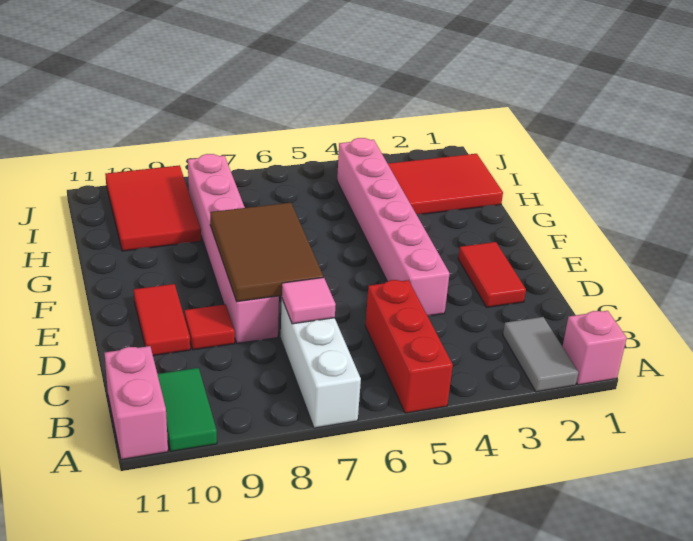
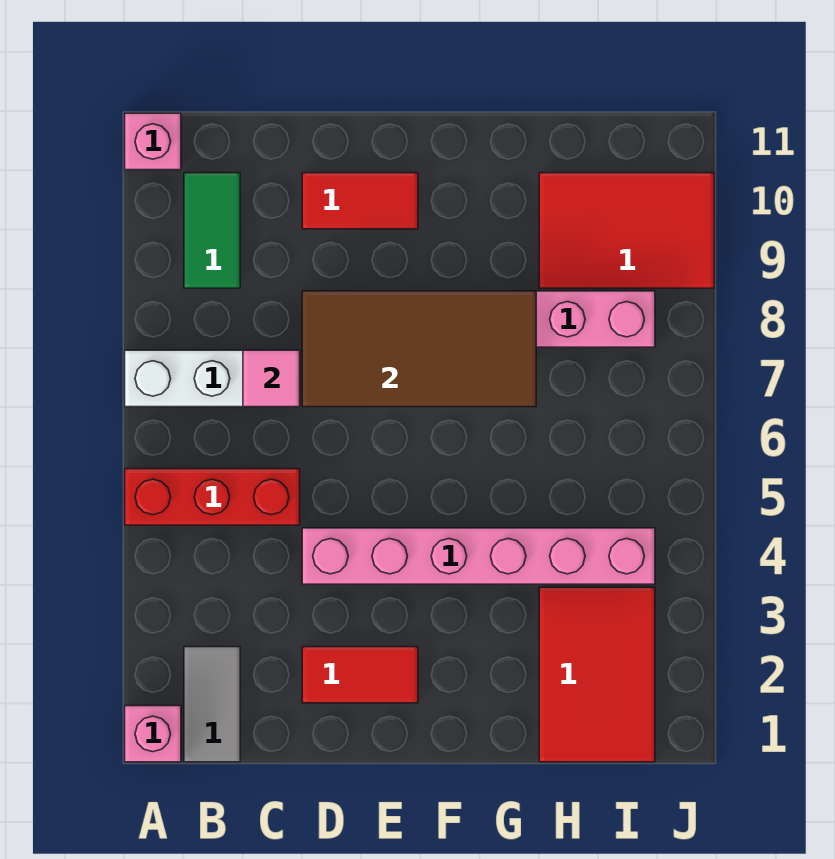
grey 1x2 tile [503,317,578,392] -> grey 1x2 tile turned to [184,647,240,762]
green 1x2 tile [158,368,217,451] -> green 1x2 tile turned to [184,173,240,288]
pink 1x2 brick [104,346,168,460] -> pink 1x1 brick [125,113,181,170]
brown 2x3 tile [210,203,323,302] -> brown 2x4 tile [302,291,536,407]
red 1x1 tile [184,304,235,350] -> none

